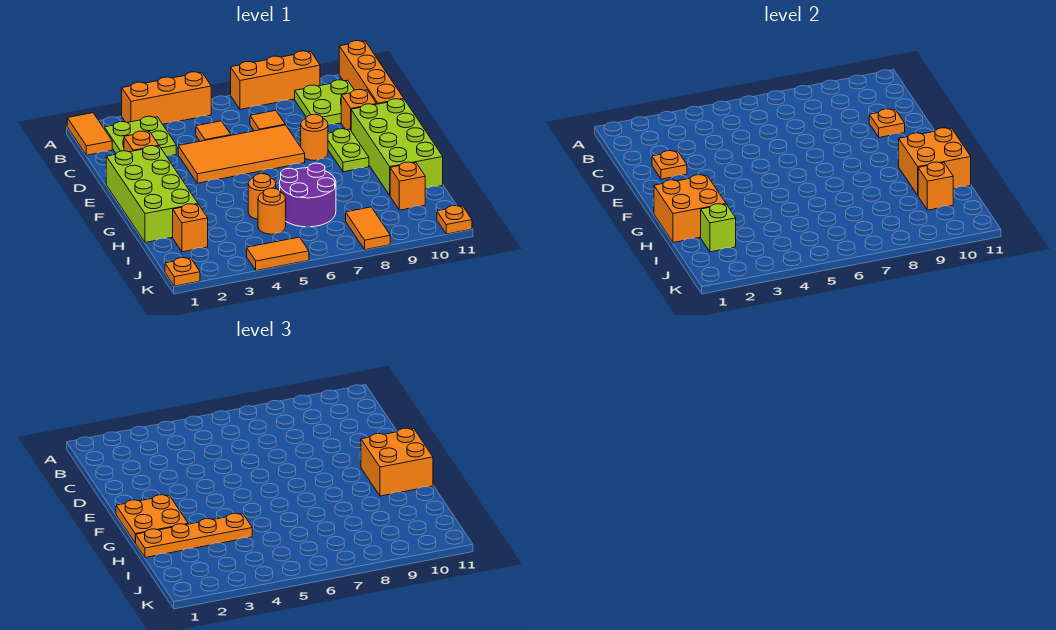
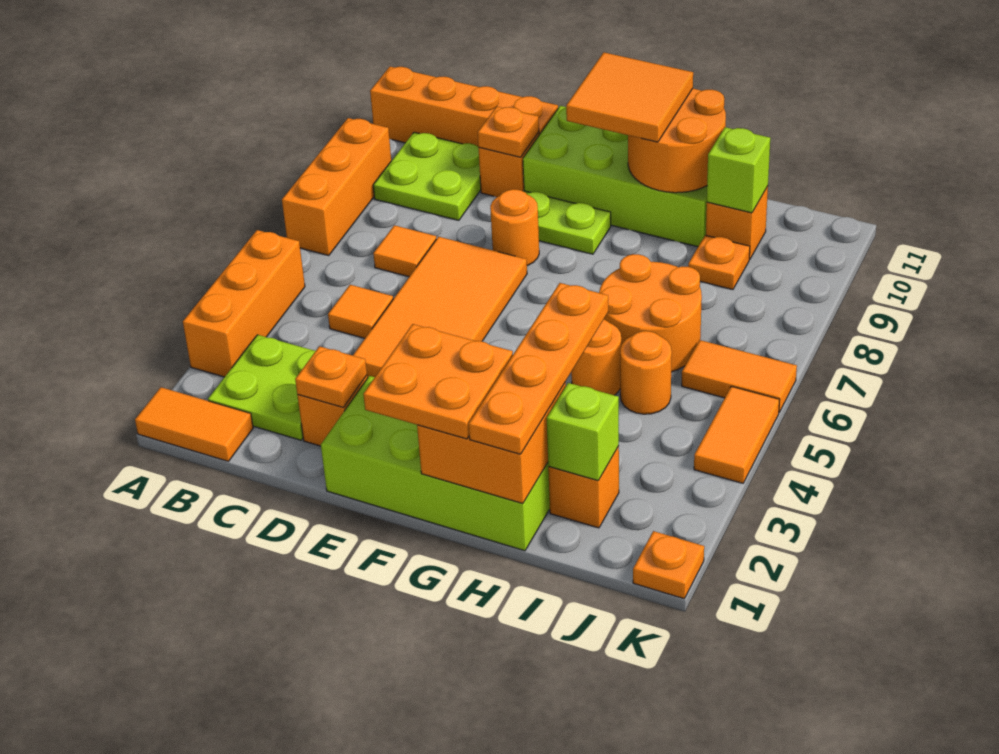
orange 2x2 brick [361,428,433,496] -> orange 2x2 tile [566,52,693,142]
orange 2x2 brick [899,128,971,195] -> orange 2x2 round brick [628,89,726,193]
purple 2x2 round brick [280,163,336,227] -> orange 2x2 round brick [599,254,702,372]
orange 1x1 brick [918,162,953,210] -> lime 1x1 brick [707,127,770,213]
orange 1x2 tile [346,207,390,250] -> orange 1x2 tile moved to [682,340,797,412]
orange 1x1 plate [437,206,472,234] -> orange 1x1 plate moved to [688,235,750,290]

